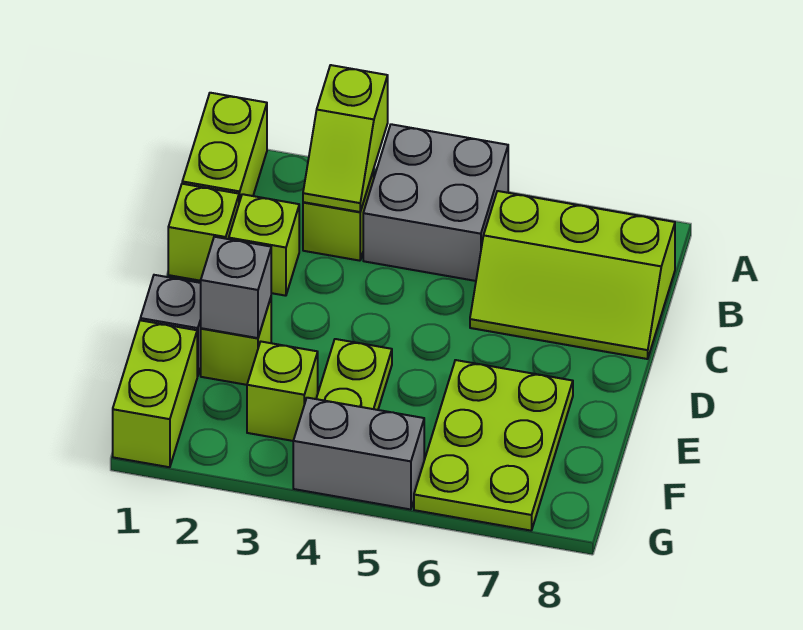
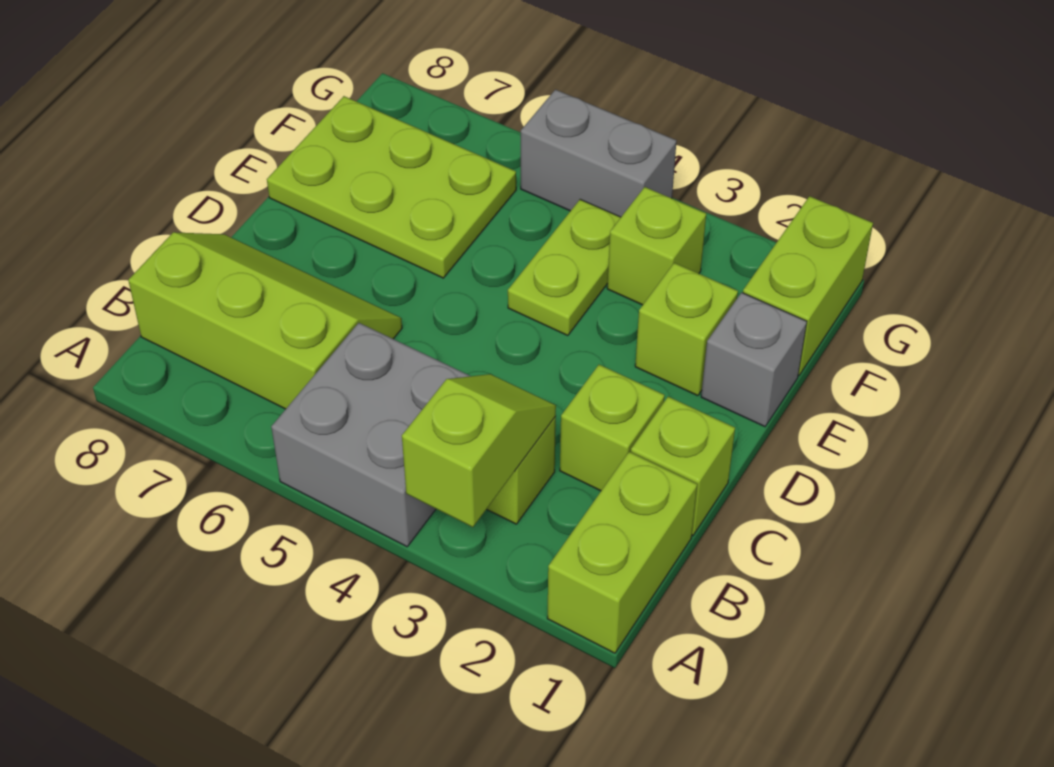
grey 1x1 brick [201,237,271,338] -> none
lime 2x3 plate [414,360,573,531] -> lime 2x3 plate turned to [267,96,516,278]

